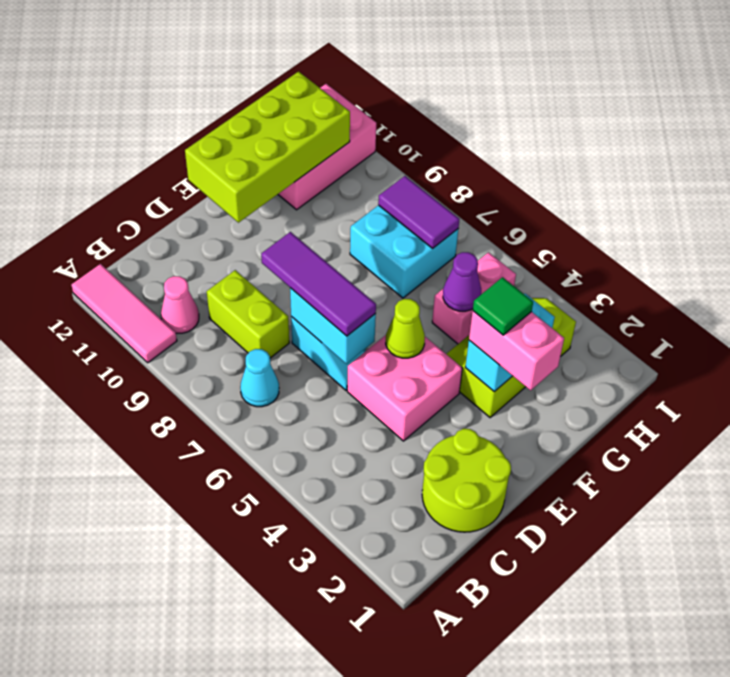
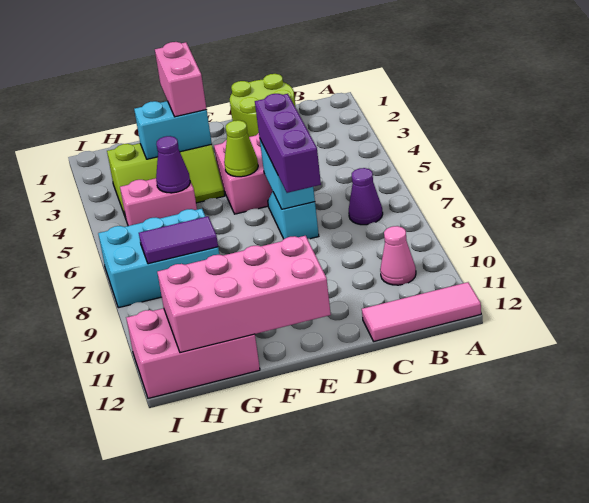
pink 1x3 tile [71,264,177,363] -> pink 1x3 tile turned to [362,282,481,341]
cyan 1x1 cone [240,349,279,407] -> purple 1x1 cone [349,168,383,225]
lime 1x2 brick [207,270,289,358] -> none
purple 1x3 tile [261,232,376,336] -> purple 1x3 brick [255,94,321,193]
lime 2x4 brick [185,72,350,223] -> pink 2x4 brick [157,236,331,353]
green 1x1 tile [473,277,533,335] -> none
cyan 2x2 brick [350,205,458,298] -> cyan 2x3 brick [98,209,219,308]
purple 1x2 tile [378,176,459,248] -> purple 1x2 tile turned to [139,216,218,264]

